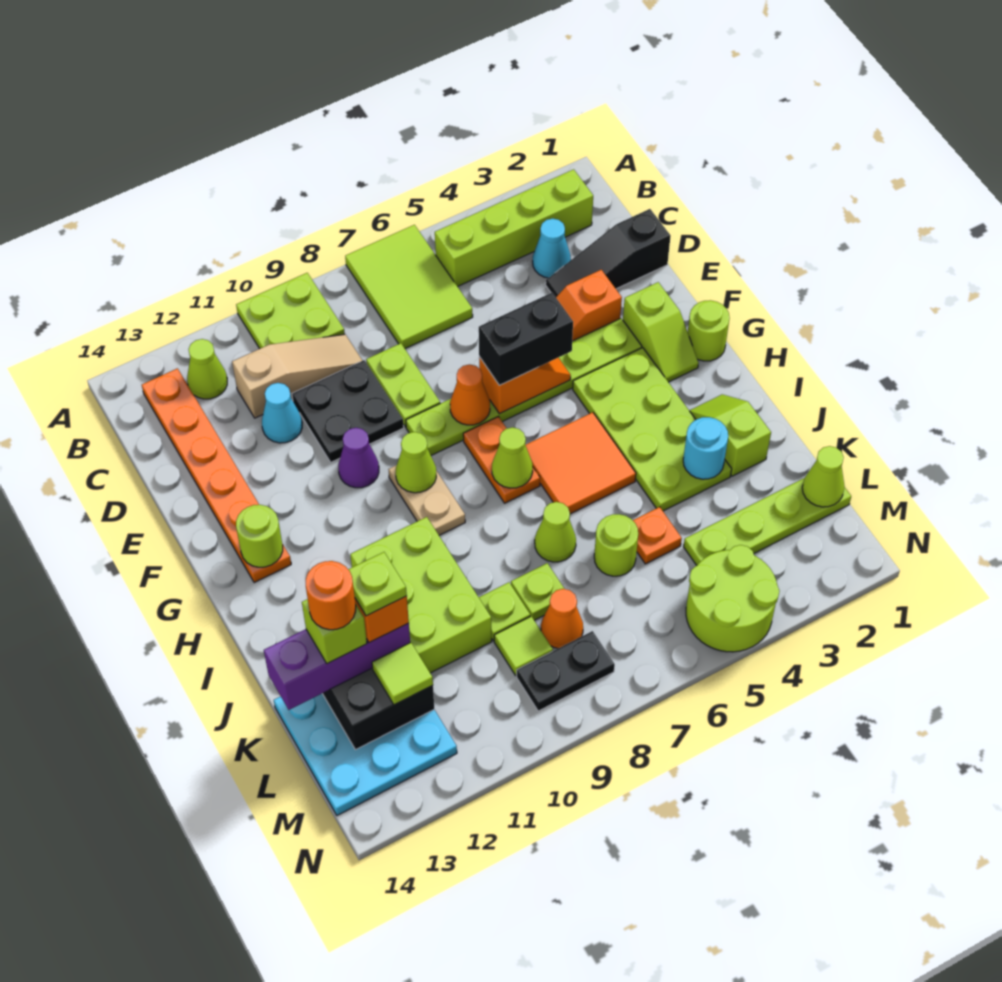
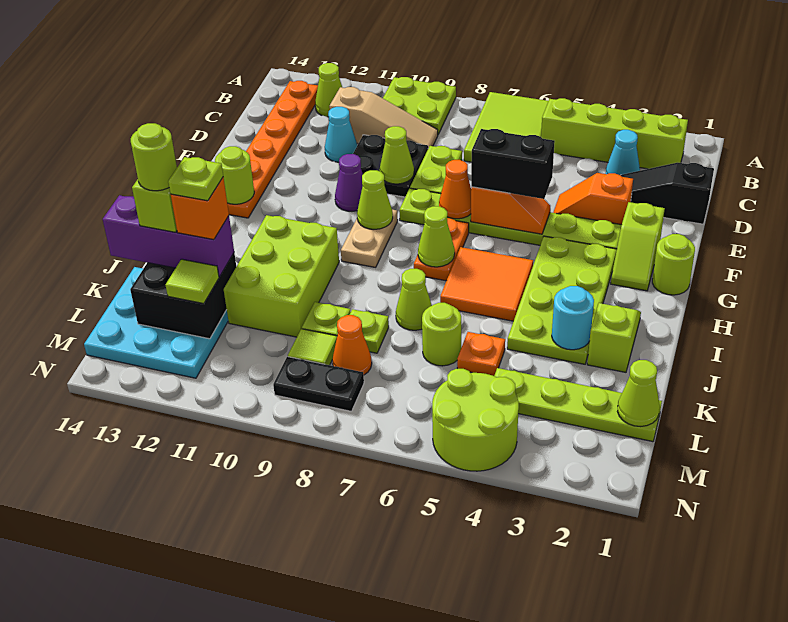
none -> lime 1x1 cone [380,126,414,184]
orange 1x1 round brick [306,561,356,630] -> lime 1x1 round brick [131,123,177,191]

